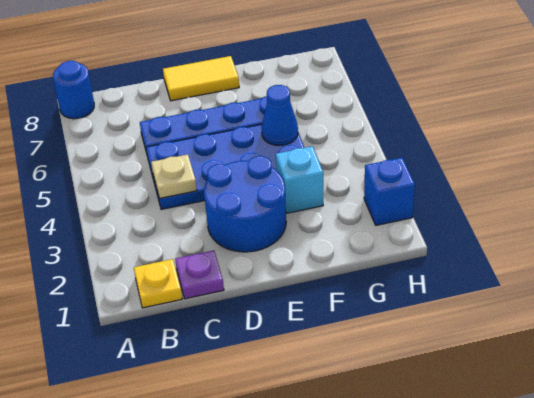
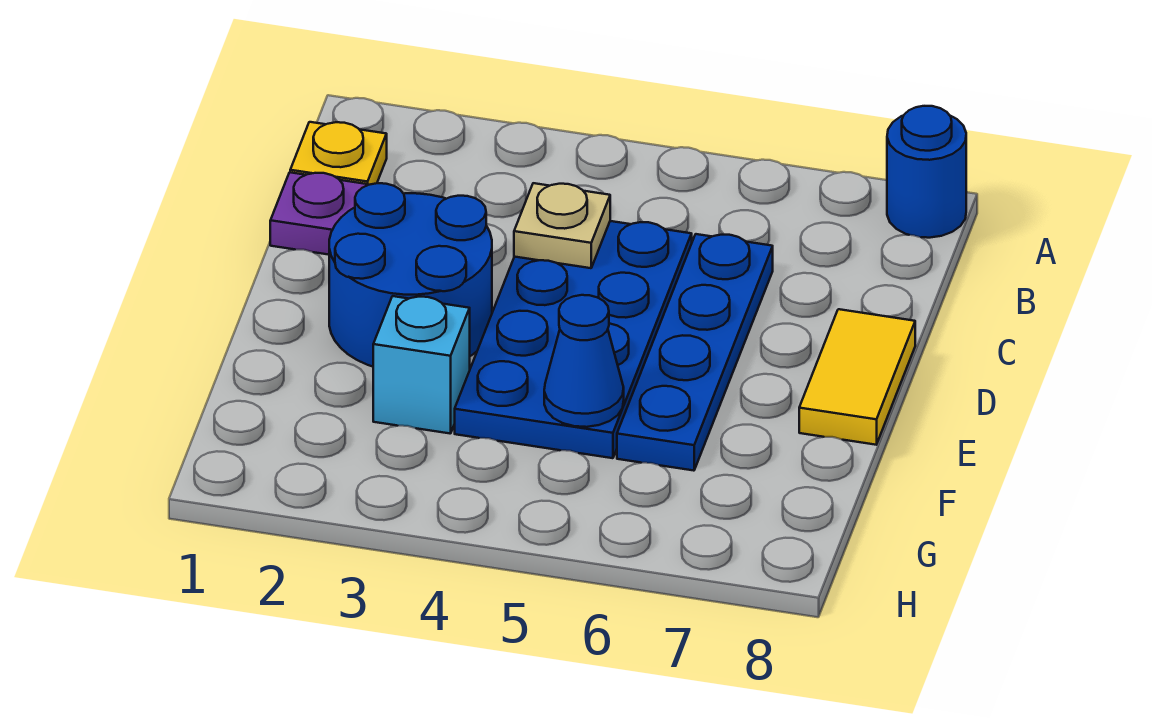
blue 1x1 brick [364,158,415,225] -> none

